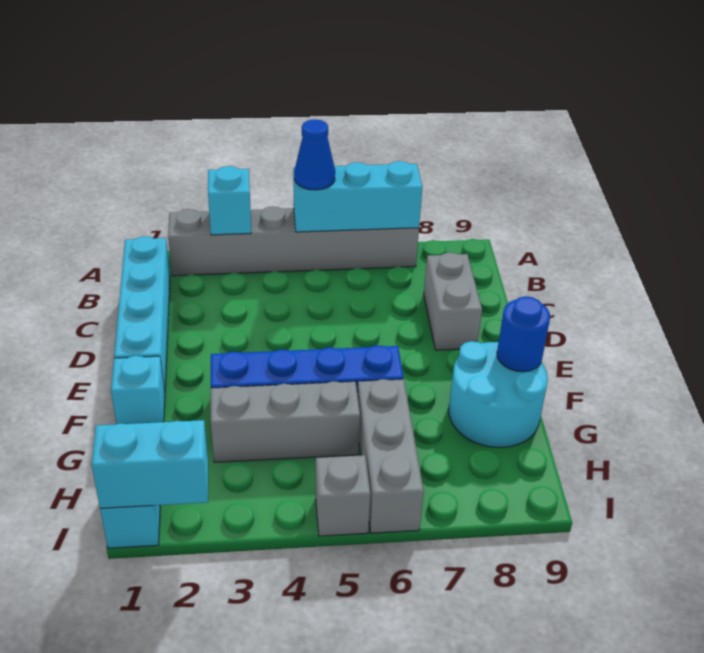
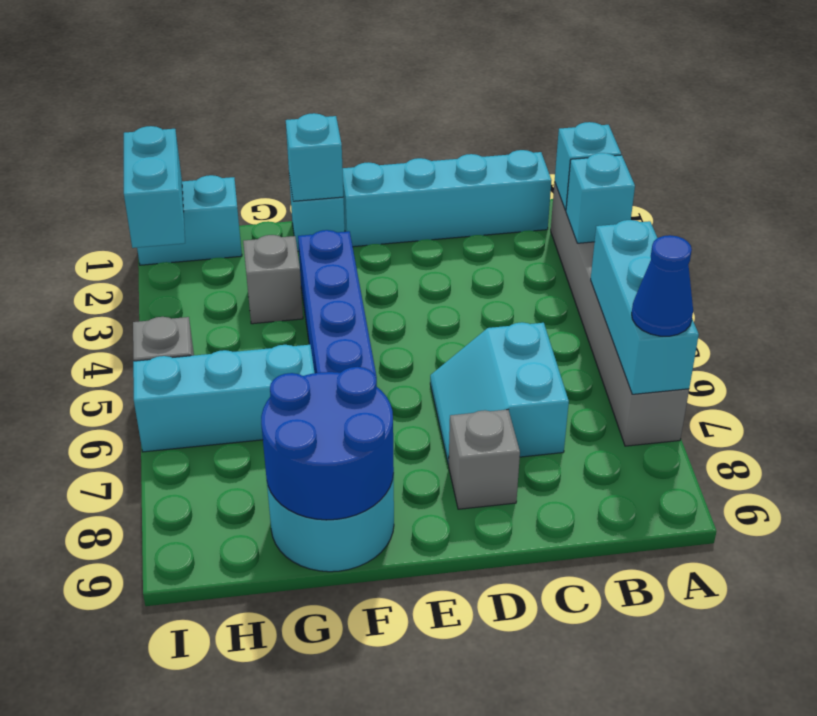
none -> cyan 1x1 brick [555,122,621,211]
blue 1x1 cone [294,119,335,190] -> blue 1x1 cone moved to [632,235,693,336]
none -> cyan 2x2 slope [430,322,569,464]
grey 1x2 brick [424,252,482,350] -> grey 1x1 brick [449,410,520,509]
none -> cyan 1x1 brick [286,113,344,201]
blue 1x1 round brick [497,296,550,372] -> blue 2x2 round brick [261,367,394,520]
grey 1x3 brick [211,381,360,462] -> grey 1x1 brick [243,235,303,324]
grey 1x3 brick [357,379,424,533] -> cyan 1x3 brick [133,345,314,452]

